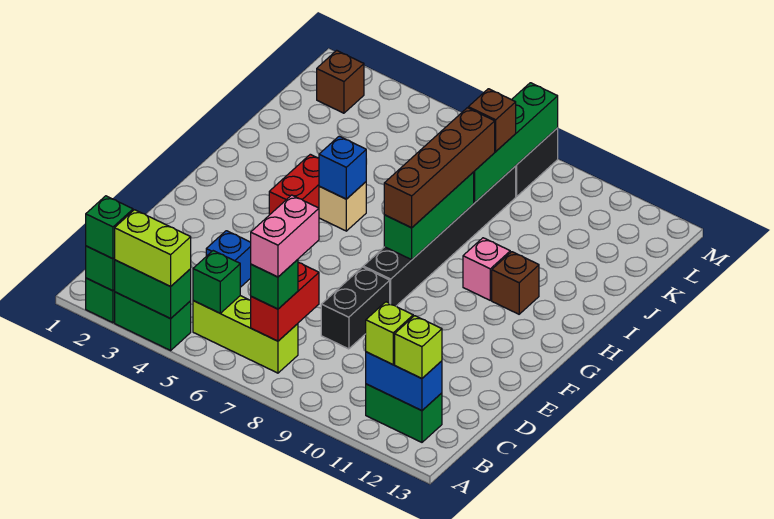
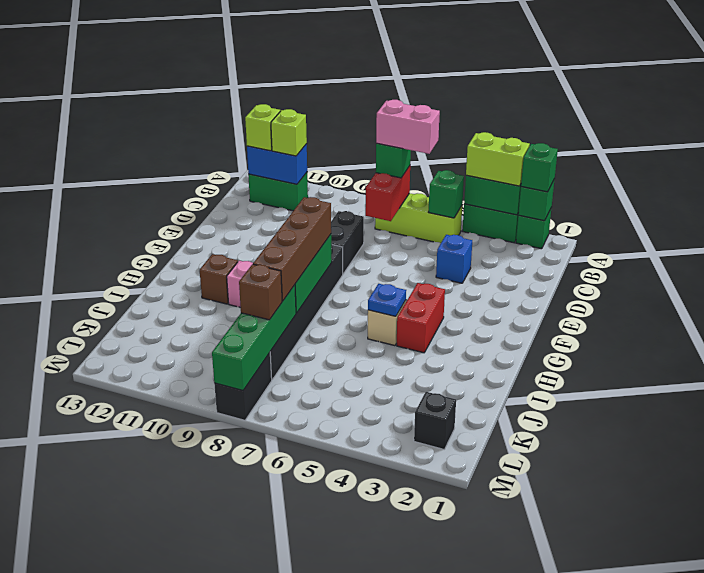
pink 1x2 brick [251,195,319,277] -> pink 1x2 brick turned to [376,100,440,154]
blue 1x1 brick [319,136,366,199] -> blue 1x1 plate [368,284,406,316]
brown 1x1 brick [317,50,364,113] -> black 1x1 brick [414,392,456,449]

